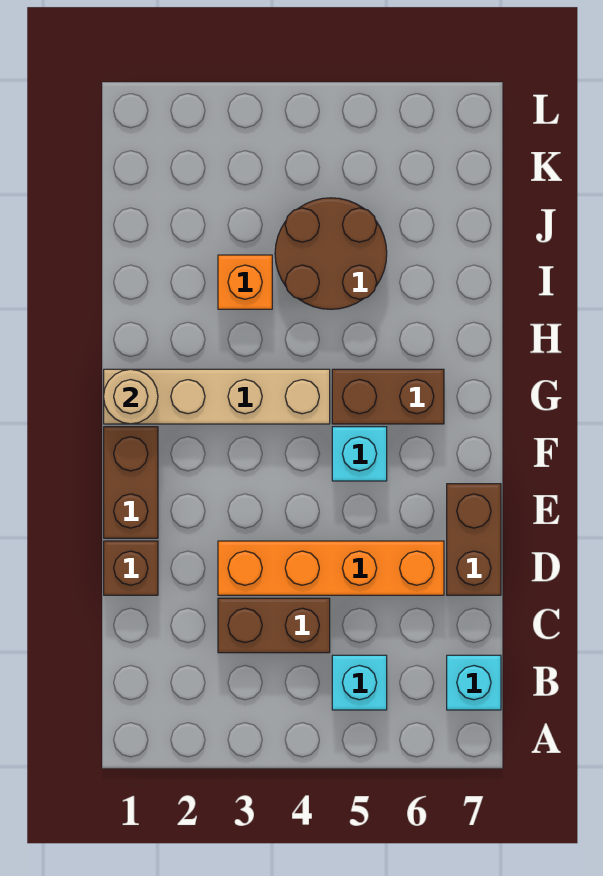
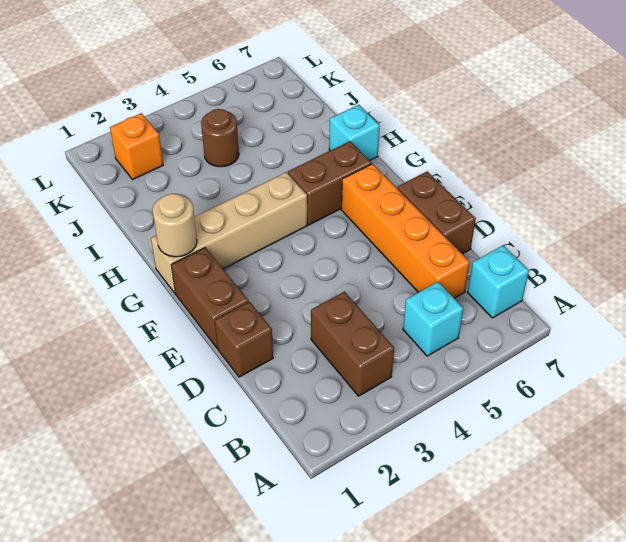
brown 1x2 brick [218,598,330,653] -> brown 1x2 brick turned to [311,292,394,396]
orange 1x4 brick [218,541,444,595] -> orange 1x4 brick turned to [341,164,470,298]
cyan 1x1 brick [332,427,387,481] -> cyan 1x1 brick moved to [329,105,380,161]
orange 1x1 brick [218,255,272,309] -> orange 1x1 brick moved to [110,113,163,180]
brown 2x2 round brick [275,198,387,309] -> brown 1x1 round brick [201,109,239,167]

